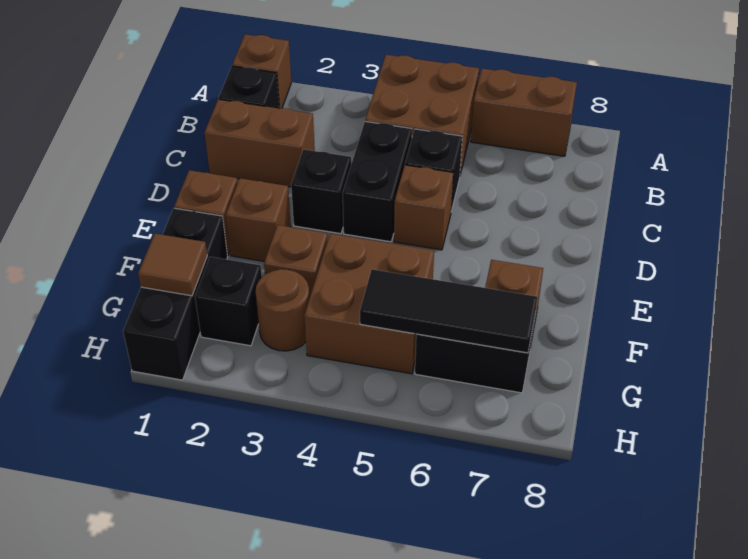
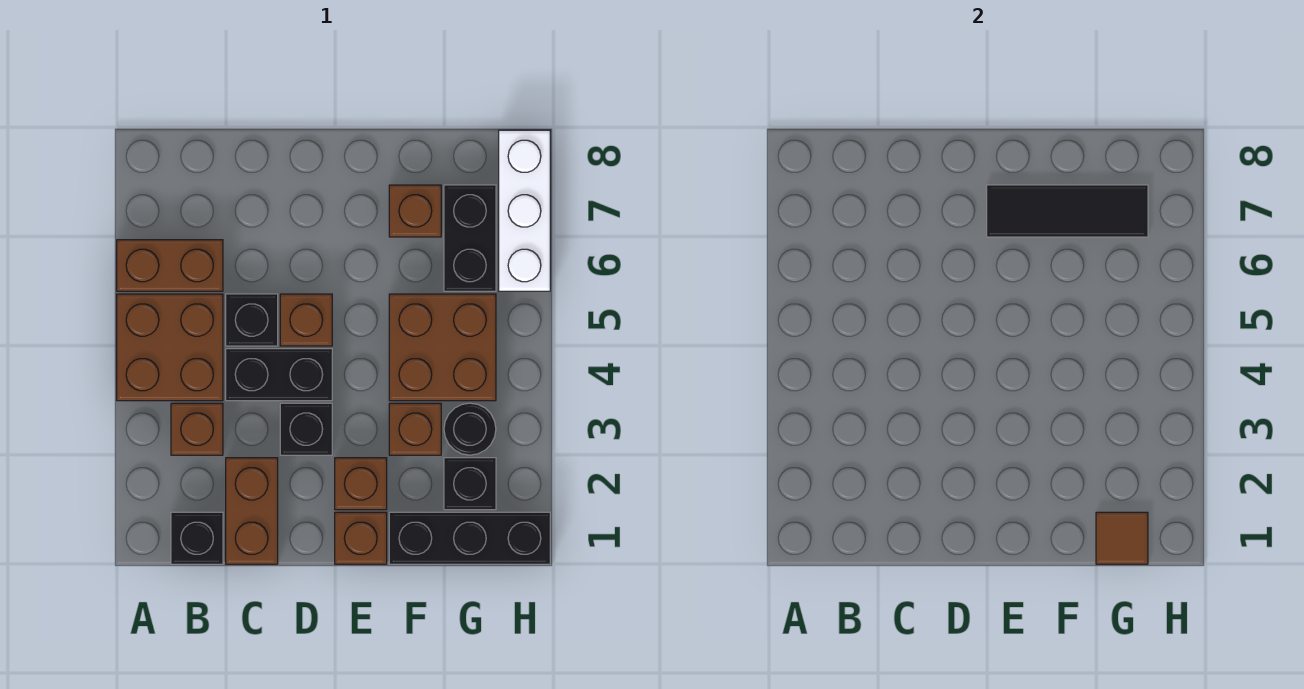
brown 1x1 brick [232,34,291,109] -> brown 1x1 brick moved to [171,403,223,455]
brown 1x2 brick [471,69,577,156] -> brown 1x2 brick turned to [117,240,223,291]
brown 1x1 round brick [256,269,310,351] -> black 1x1 round brick [444,403,496,455]
black 1x3 tile [360,269,537,353] -> black 1x3 tile turned to [987,185,1148,237]
none -> white 1x3 brick [499,130,550,291]

